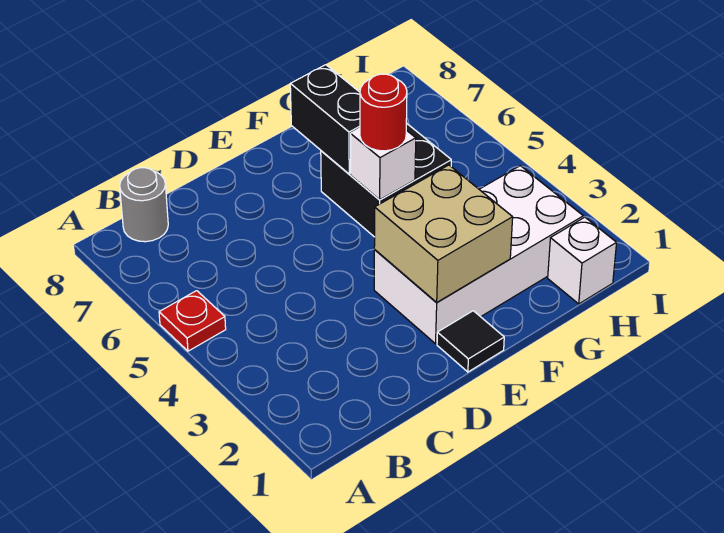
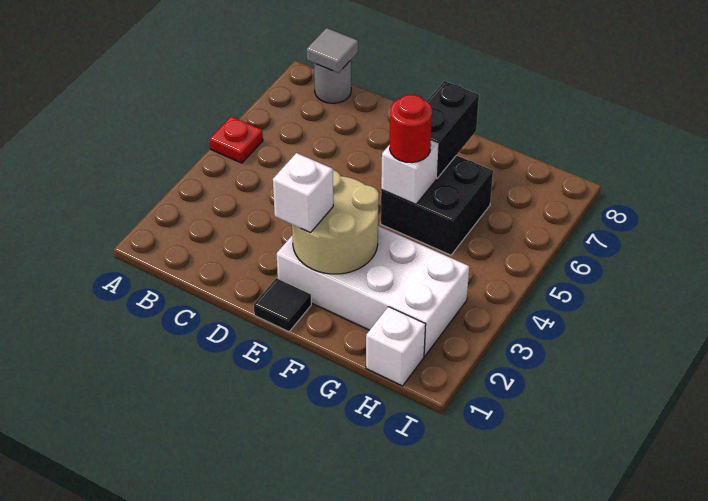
none -> grey 1x1 tile [307,28,358,73]
tan 2x2 brick [374,165,513,303] -> tan 2x2 round brick [292,170,379,274]
none -> white 1x1 brick [273,153,333,233]

